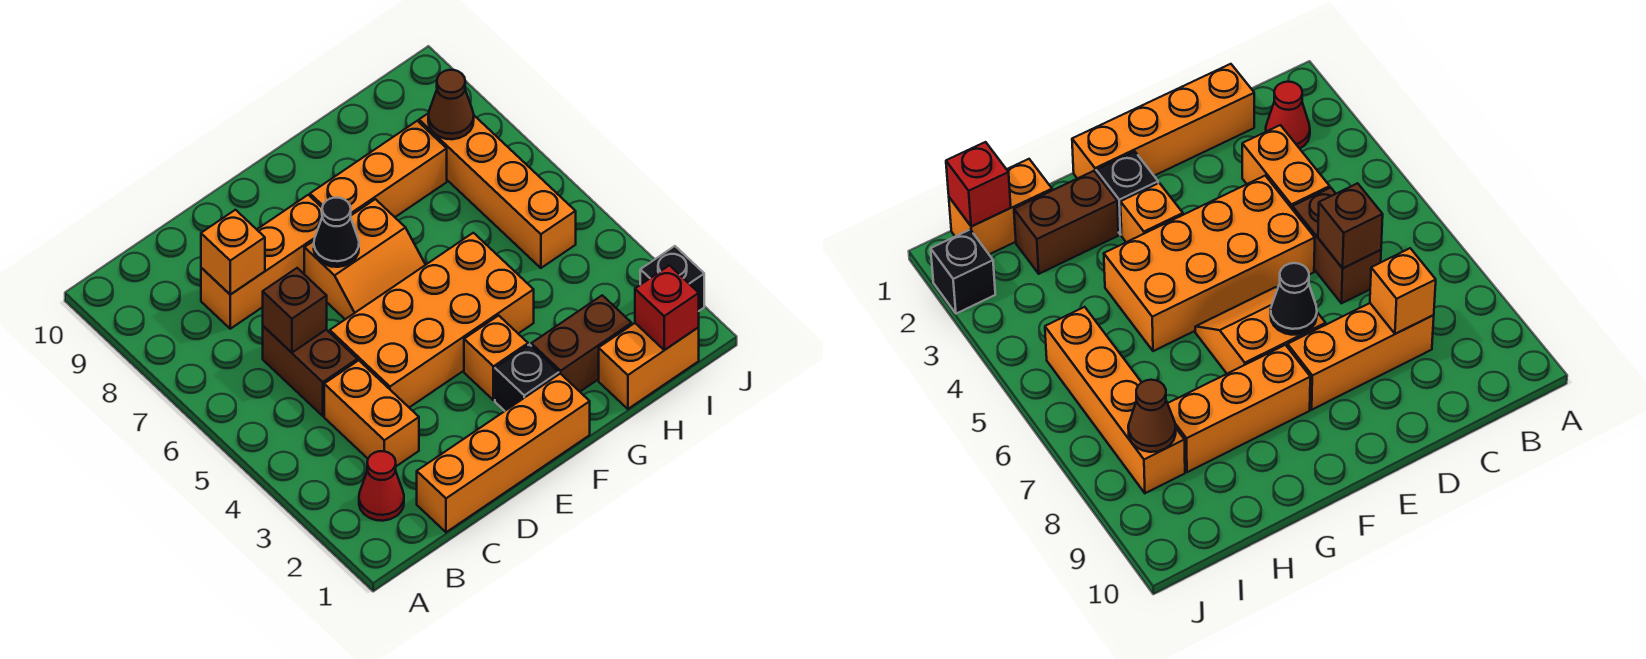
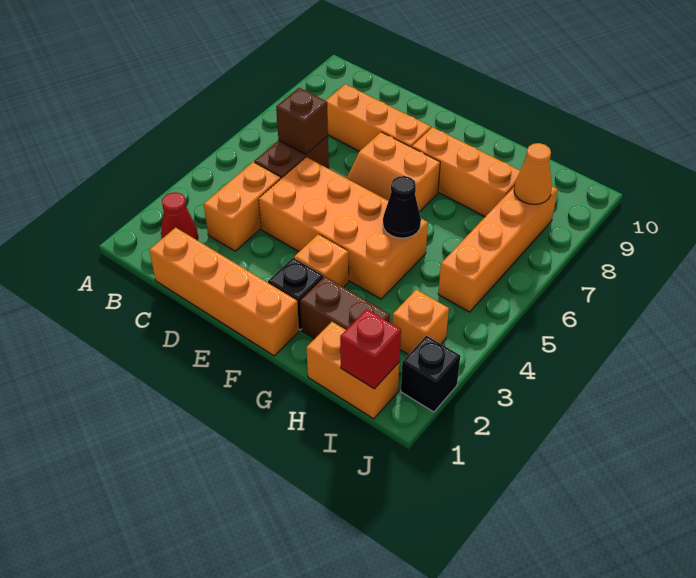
orange 1x1 brick [201,210,265,295] -> orange 1x1 brick moved to [392,290,449,355]
black 1x1 cone [314,198,359,267] -> black 1x1 cone moved to [383,176,421,238]
brown 1x1 cone [428,70,474,139] -> orange 1x1 cone [514,143,552,204]

